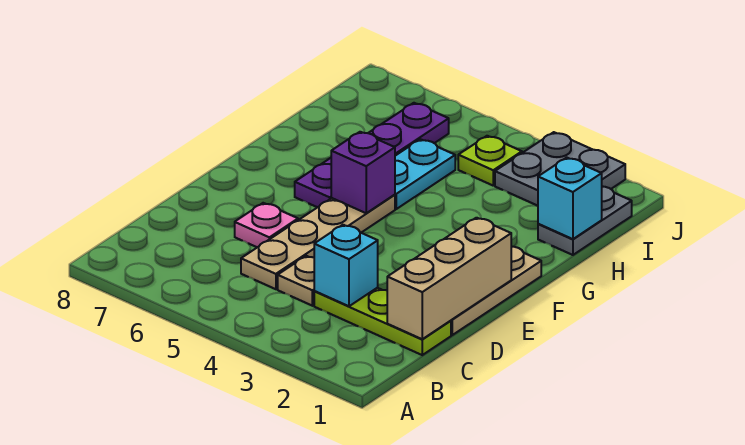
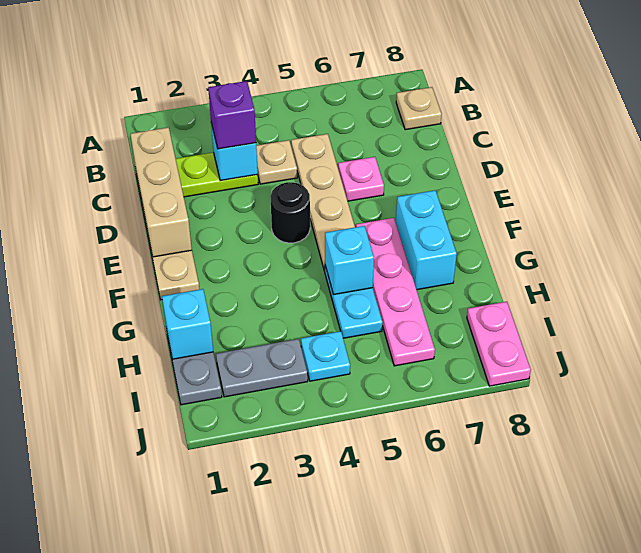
none -> tan 1x1 plate [396,87,442,130]
none -> black 1x1 round brick [270,182,310,243]
purple 1x1 brick [331,132,395,213] -> purple 1x1 brick moved to [208,81,256,149]
purple 1x4 plate [295,103,449,207] -> pink 1x4 plate [356,218,435,366]
none -> cyan 1x2 brick [396,190,457,290]
none -> cyan 1x1 brick [325,226,374,295]
grey 2x2 plate [495,132,625,206] -> grey 1x2 plate [216,339,308,397]
lime 1x1 plate [458,136,522,185] -> cyan 1x1 plate [301,331,350,381]
none -> pink 1x2 plate [467,302,531,386]

